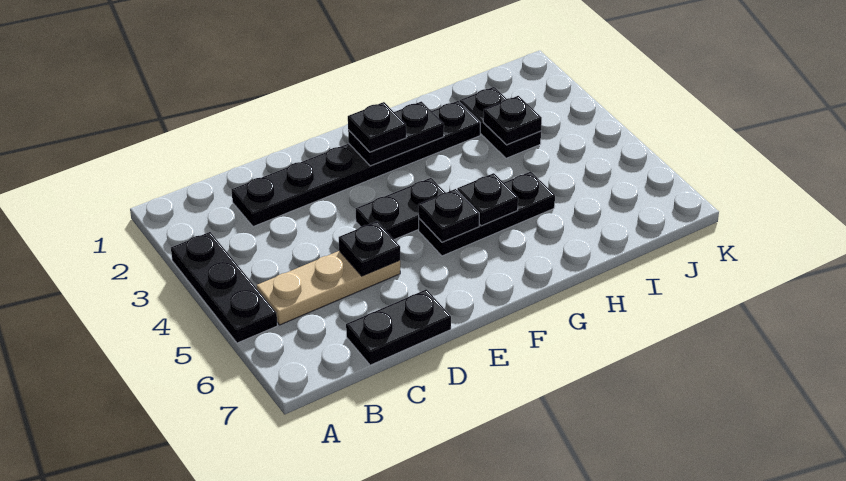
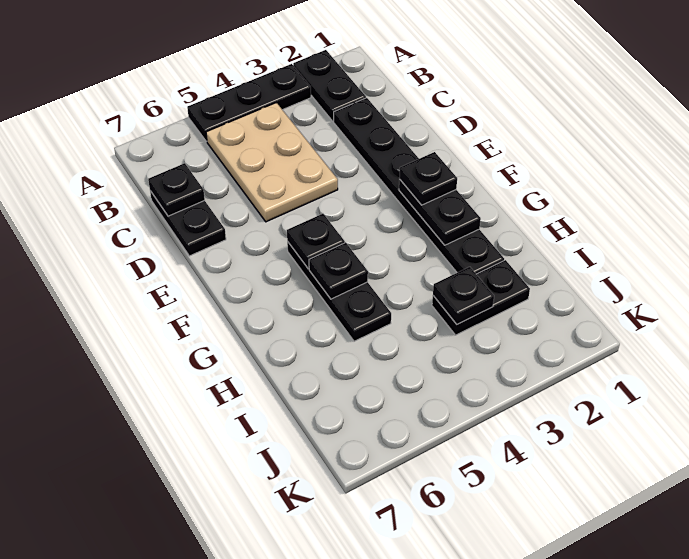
tan 1x3 plate [257,251,400,325] -> tan 2x3 plate [206,103,338,222]
black 1x1 plate [339,221,400,276] -> black 1x1 plate moved to [148,163,205,216]
black 1x2 plate [356,178,445,239] -> black 1x2 plate moved to [293,50,366,121]

